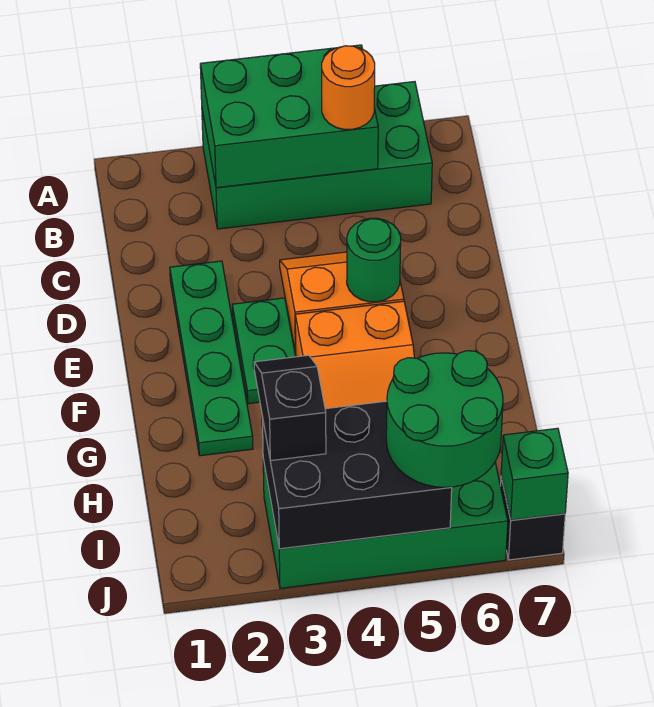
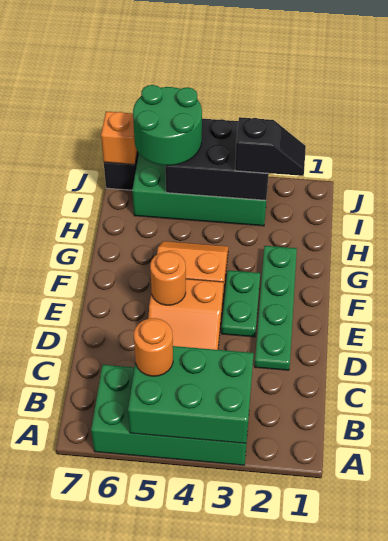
green 1x1 round brick [347,218,401,302] -> orange 1x1 round brick [150,251,186,305]
black 1x2 slope [254,355,326,461] -> black 1x2 slope turned to [235,117,306,176]
green 1x1 brick [501,428,568,520] -> orange 1x1 brick [101,112,137,165]

